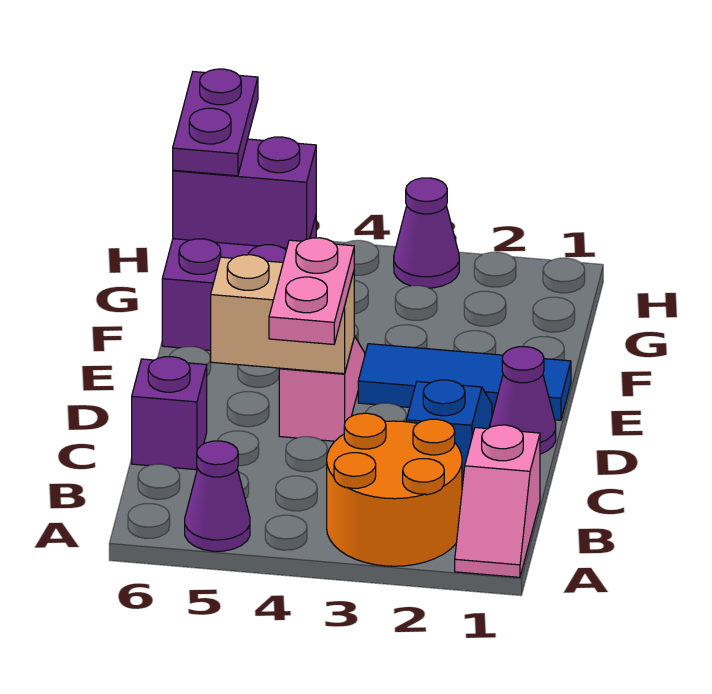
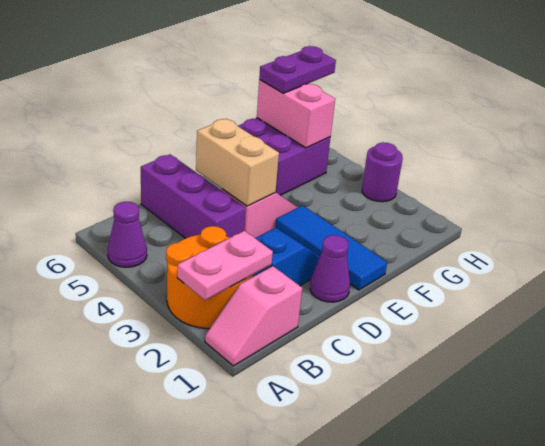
pink 1x2 plate [269,238,354,344] -> pink 1x2 plate moved to [177,231,273,300]
purple 1x1 brick [132,357,207,470] -> purple 1x3 brick [141,154,246,238]
purple 1x2 brick [173,137,316,248] -> pink 1x2 brick [257,80,335,148]
purple 1x1 cone [394,178,459,288] -> purple 1x1 round brick [362,142,403,202]

